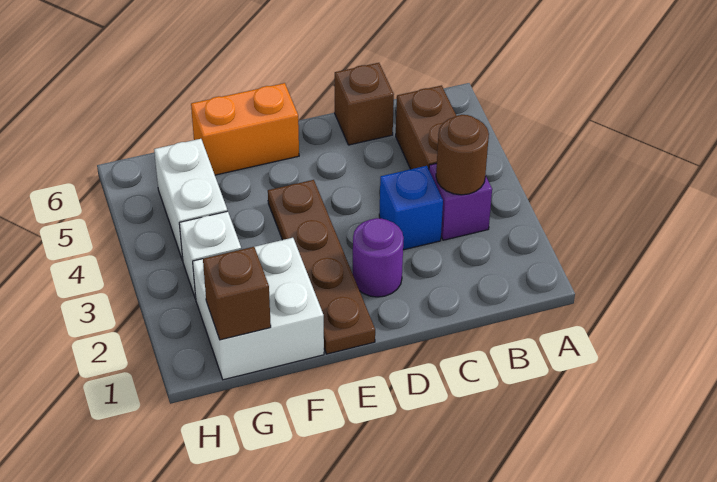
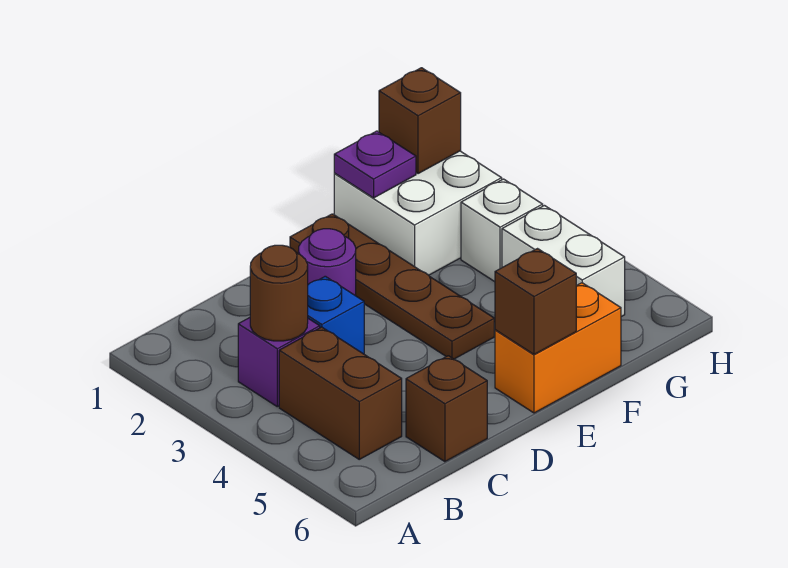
none -> brown 1x1 brick [495,249,576,354]
none -> purple 1x1 plate [334,131,416,198]

